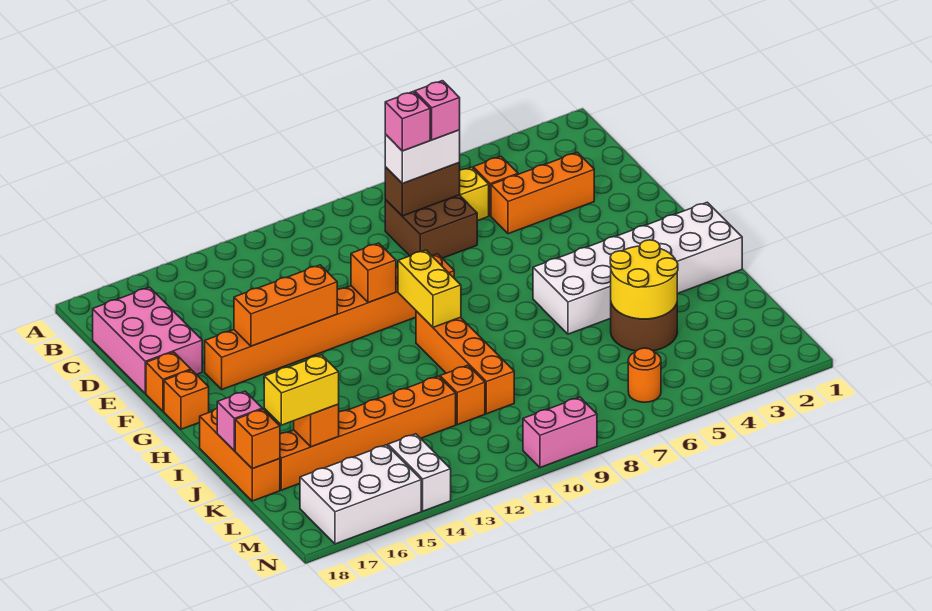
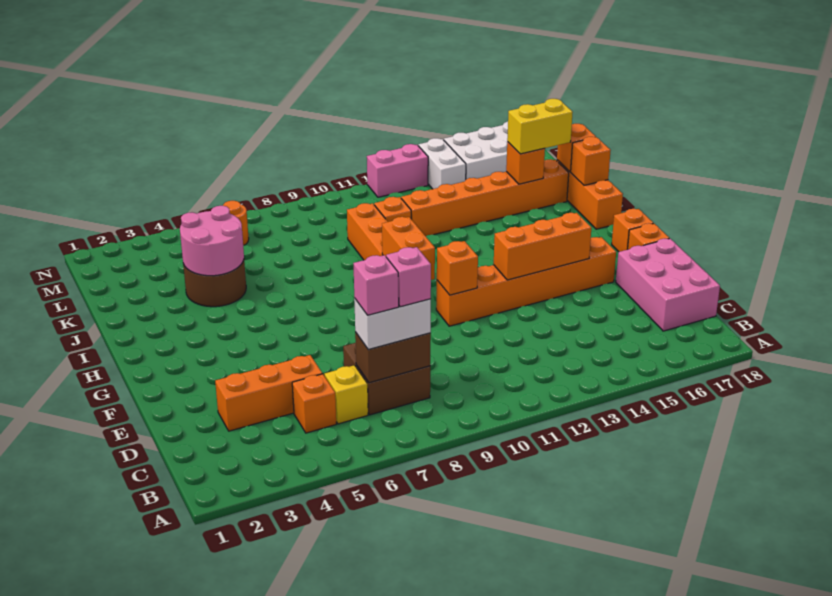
orange 1x8 brick [205,254,454,389] -> orange 1x6 brick [436,237,616,326]
yellow 1x2 brick [398,250,461,327] -> orange 1x2 brick [382,217,435,280]
white 2x6 brick [533,202,742,334] -> none
yellow 2x2 round brick [610,240,678,319] -> pink 2x2 round brick [180,206,244,276]
pink 1x1 brick [217,391,262,451] -> orange 1x1 brick [571,137,611,185]
pink 1x2 brick [523,397,597,468] -> pink 1x2 brick moved to [367,144,428,197]

